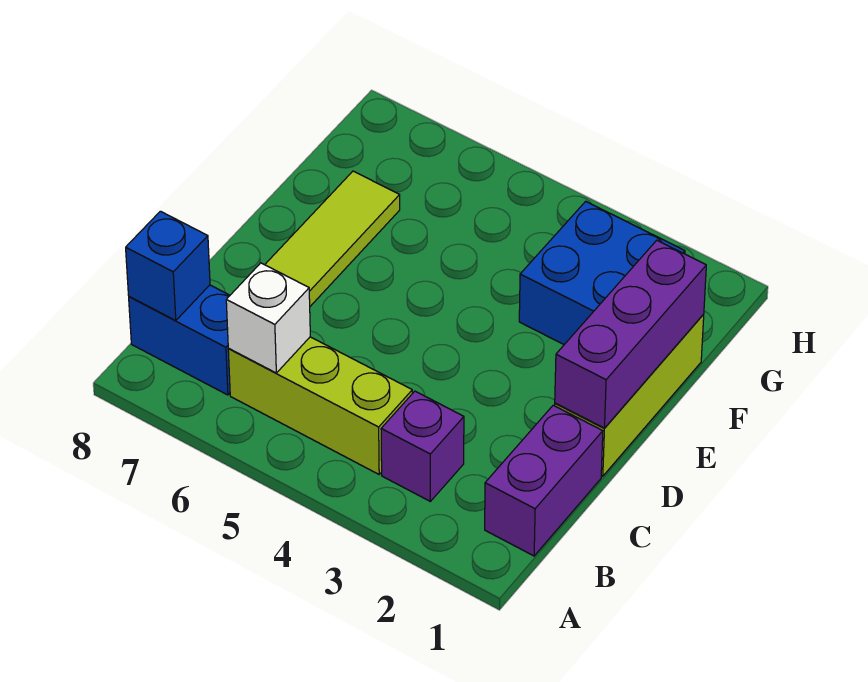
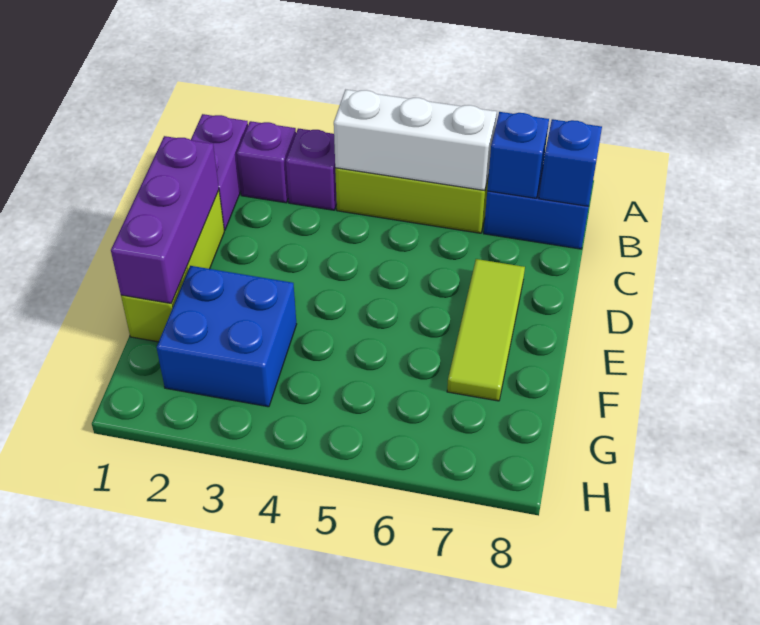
none -> purple 1x1 brick [237,121,296,203]
white 1x1 brick [226,263,310,373] -> white 1x3 brick [334,90,497,191]
none -> blue 1x1 brick [487,112,549,198]

